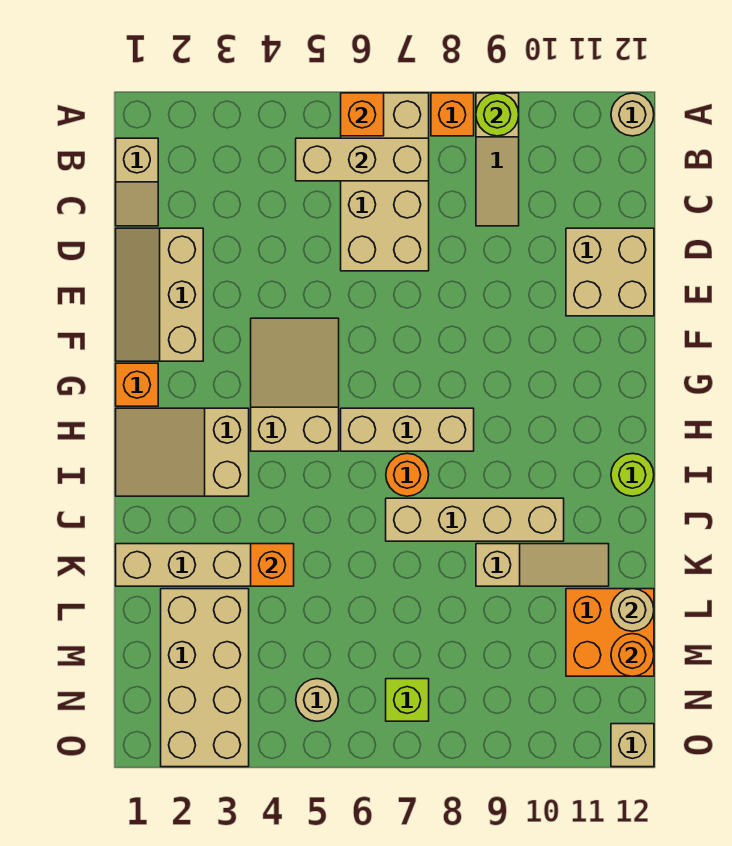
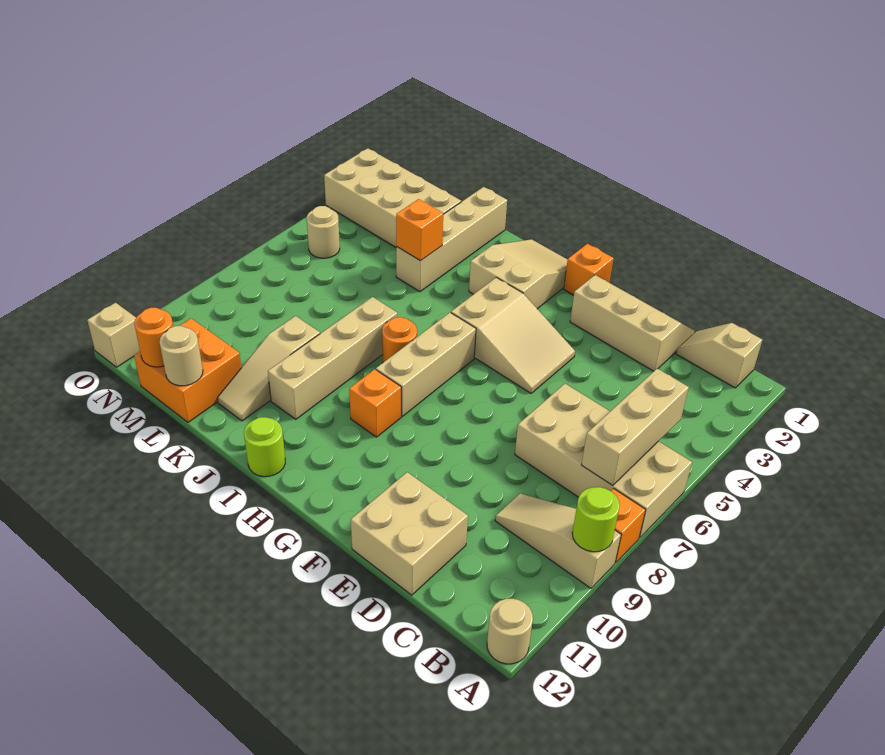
orange 1x1 brick [341,93,384,136] -> orange 1x1 brick moved to [349,369,401,437]
lime 1x1 brick [386,679,429,721] -> none

